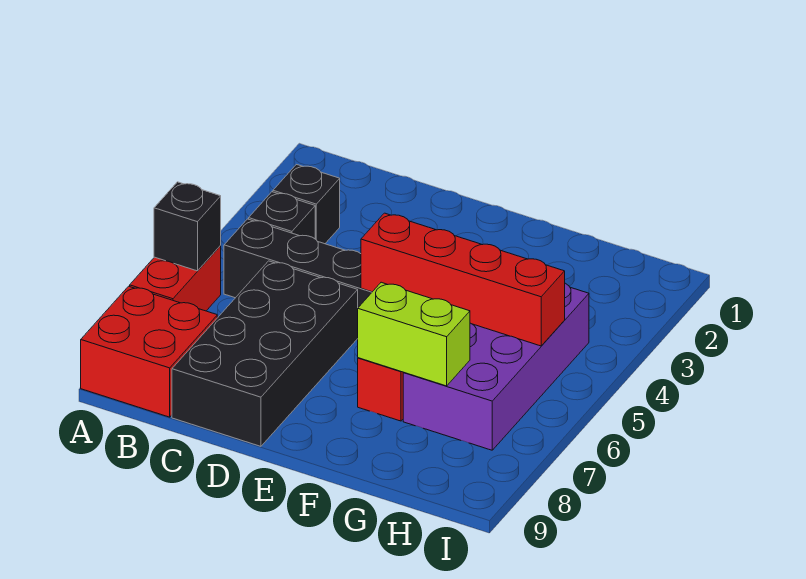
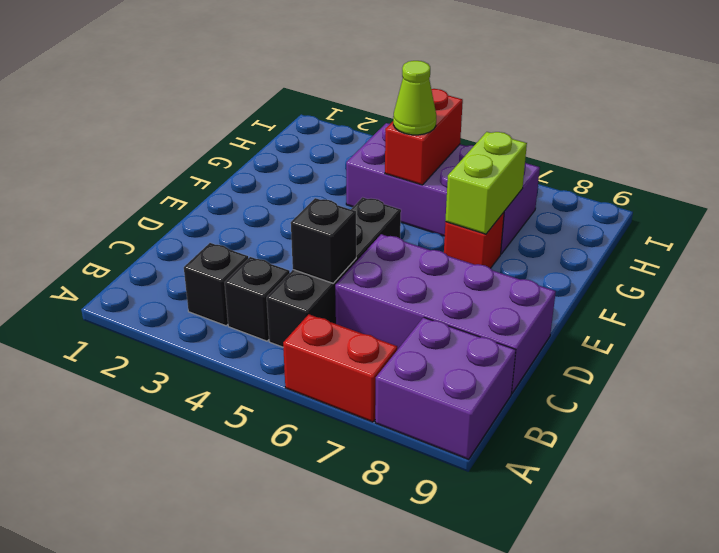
black 1x1 brick [154,182,221,271] -> black 1x1 brick moved to [291,198,356,283]
red 2x2 brick [81,286,217,417] -> purple 2x2 brick [375,317,516,459]
black 2x4 brick [172,261,358,446] -> purple 2x4 brick [335,234,556,393]
red 1x4 brick [361,213,565,346] -> red 1x2 brick [385,89,463,185]
none -> lime 1x1 cone [393,61,436,135]

